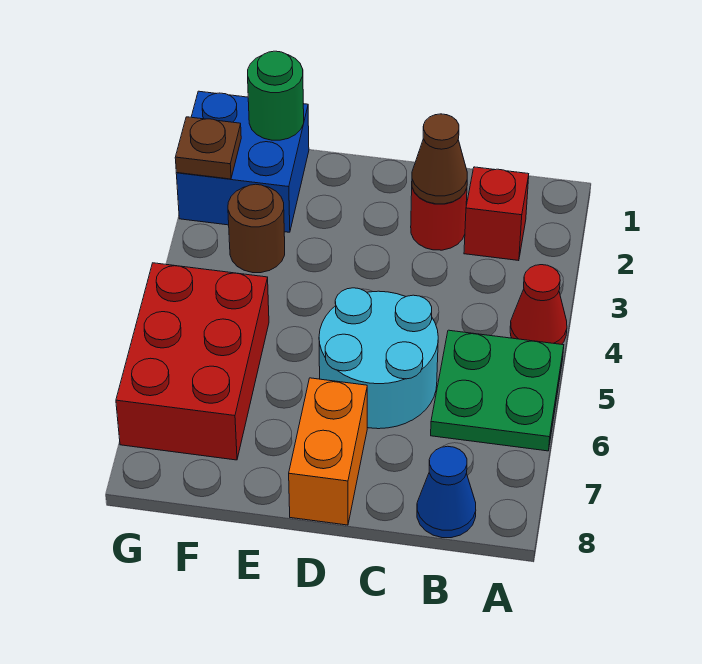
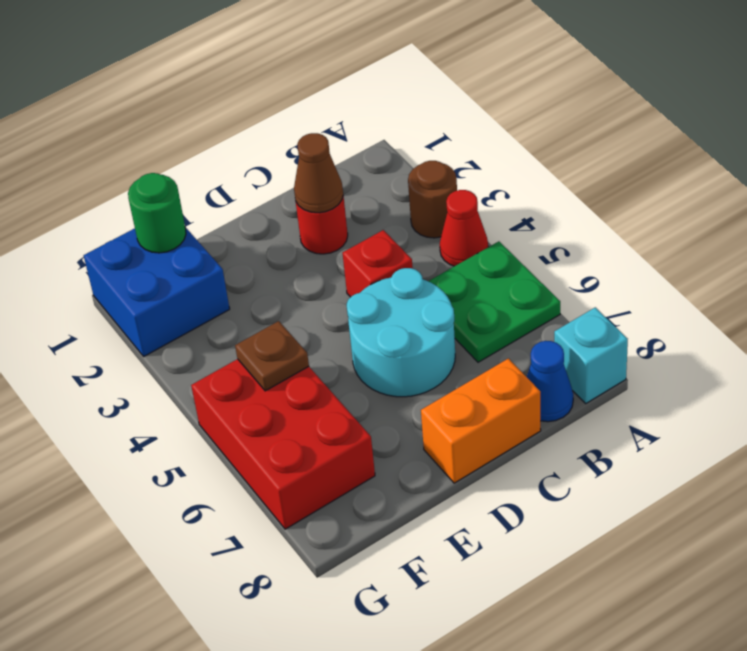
none -> cyan 1x1 brick [554,307,628,403]
red 1x1 brick [464,167,529,261] -> red 1x1 brick moved to [343,230,413,297]
orange 1x2 brick [289,378,367,525] -> orange 1x2 brick turned to [421,359,541,483]
brown 1x1 round brick [228,184,285,273] -> brown 1x1 round brick moved to [408,161,457,238]
brown 1x1 plate [175,117,241,179] -> brown 1x1 plate moved to [235,321,309,391]

